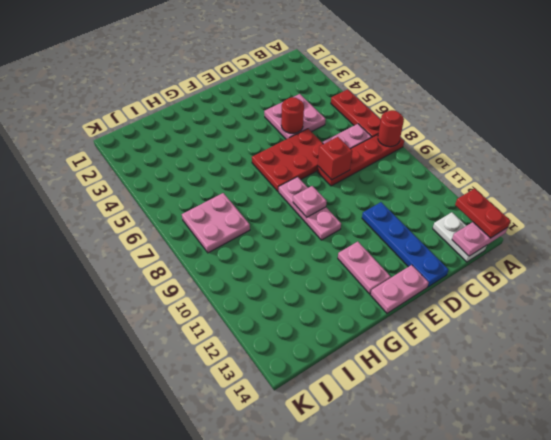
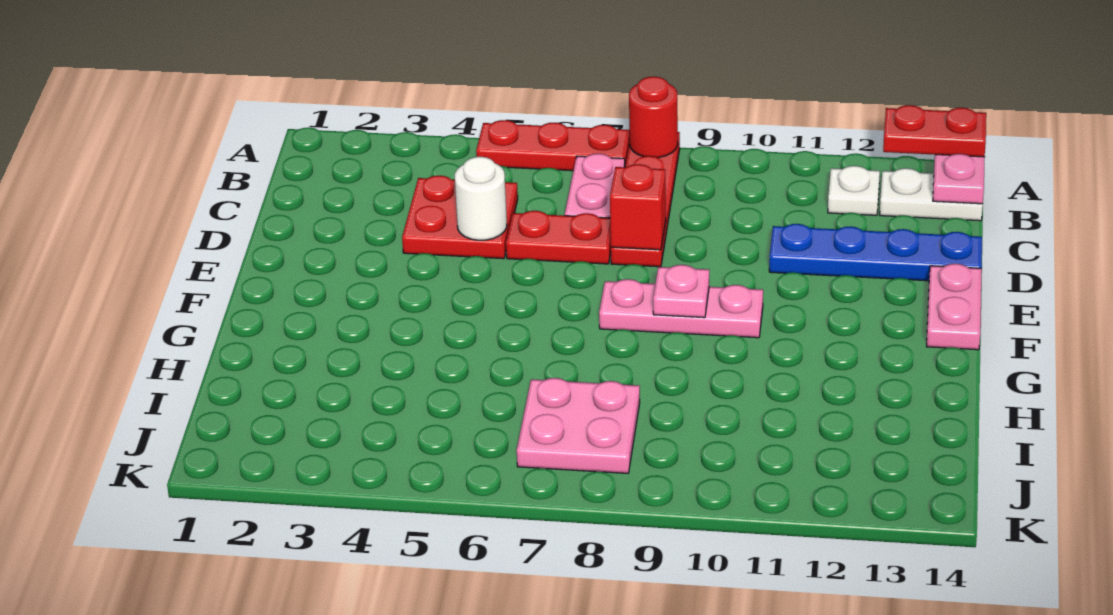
none -> white 1x1 plate [828,166,880,215]
pink 2x2 plate [264,94,326,139] -> red 2x2 plate [402,176,518,259]
red 1x1 round brick [281,97,304,133] -> white 1x1 round brick [455,157,507,240]
red 2x3 plate [252,129,323,192] -> red 1x2 plate [506,211,611,264]
pink 1x2 plate [338,242,390,294] -> none

